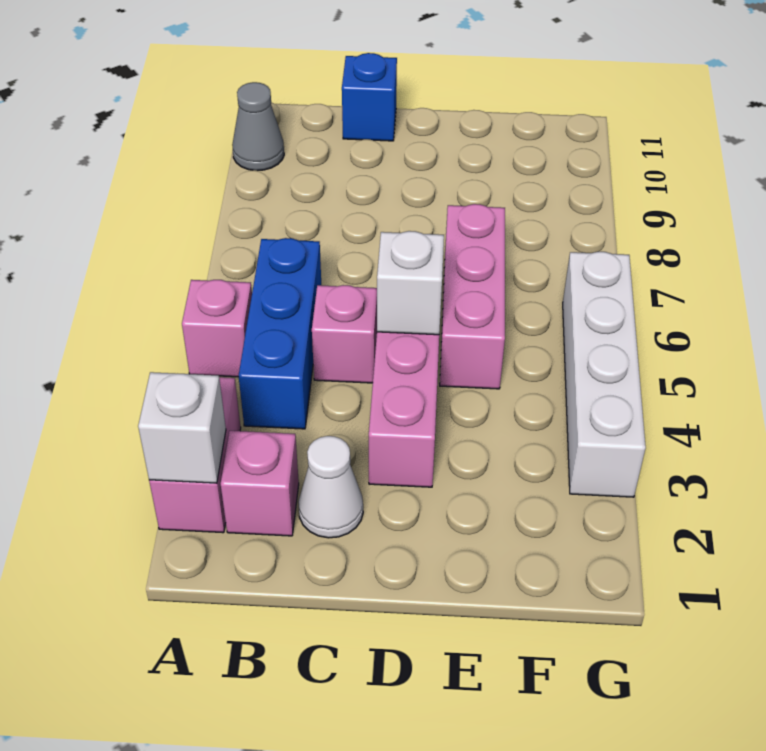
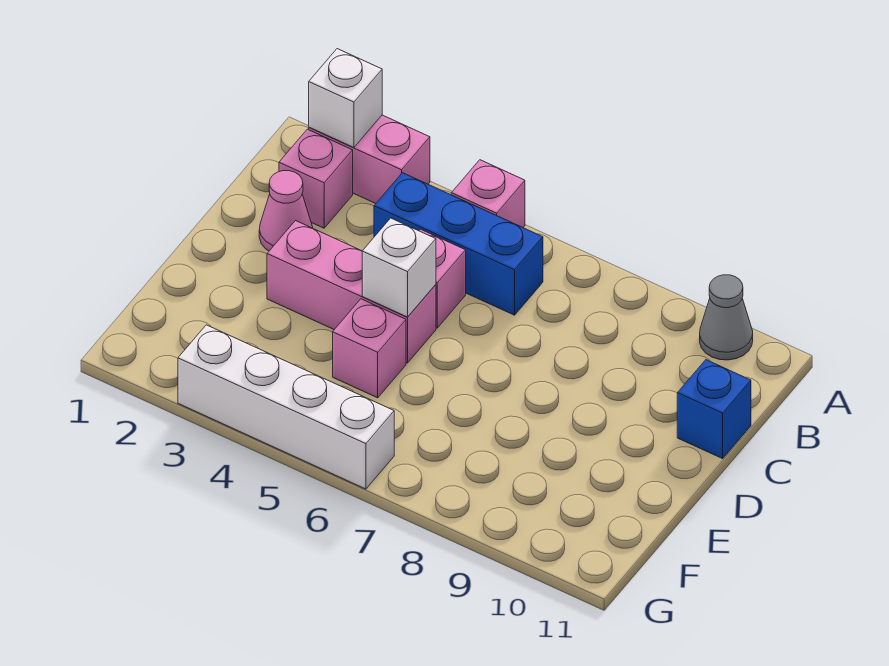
white 1x1 cone [298,436,363,538] -> pink 1x1 cone [259,171,313,251]
pink 1x3 brick [440,204,505,389] -> pink 1x1 brick [333,299,406,398]

